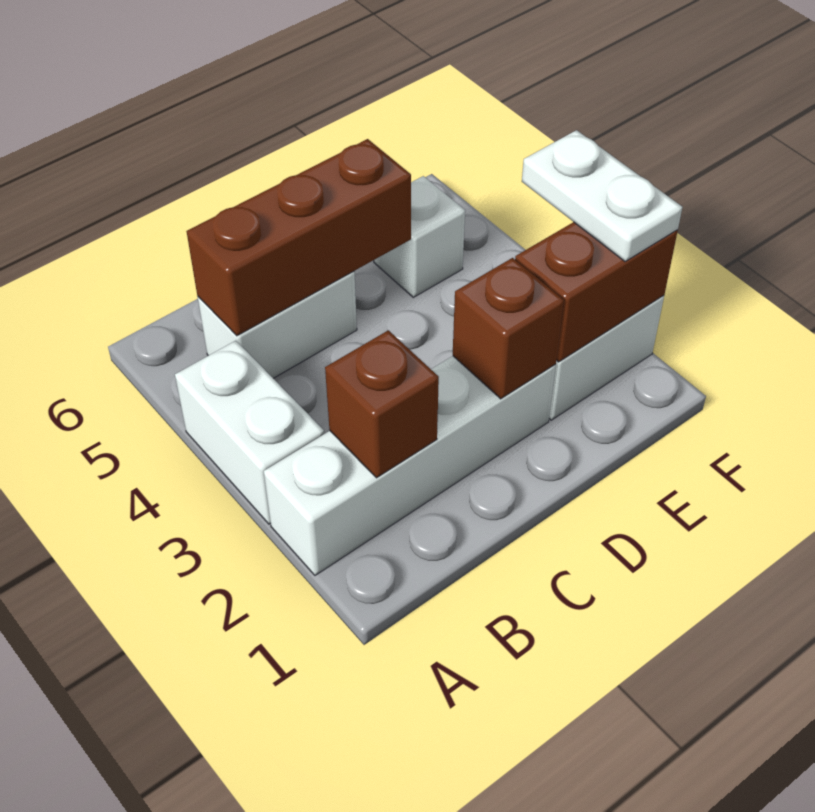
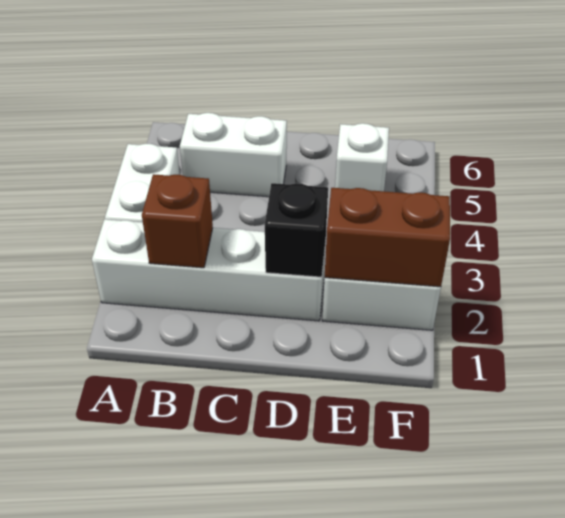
brown 1x3 brick [186,139,411,336] -> none
brown 1x1 brick [453,258,564,399] -> black 1x1 brick [265,183,328,277]
white 1x2 plate [522,130,682,262] -> none

